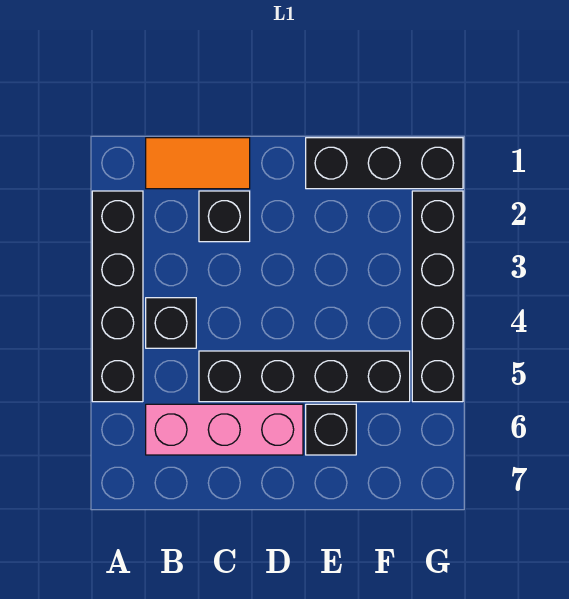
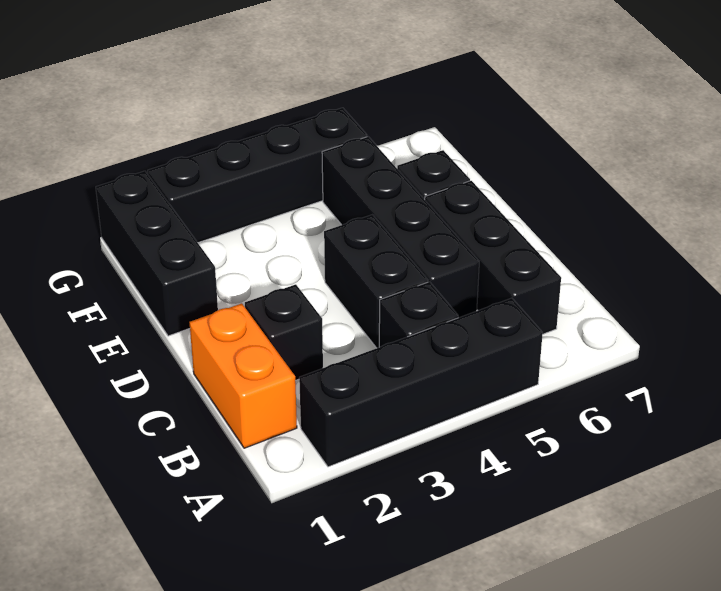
orange 1x2 tile [146,138,250,189] -> orange 1x2 brick [189,303,297,448]
pink 1x3 brick [146,404,303,455] -> black 1x3 brick [425,181,561,334]
none -> black 1x2 brick [324,215,428,348]

